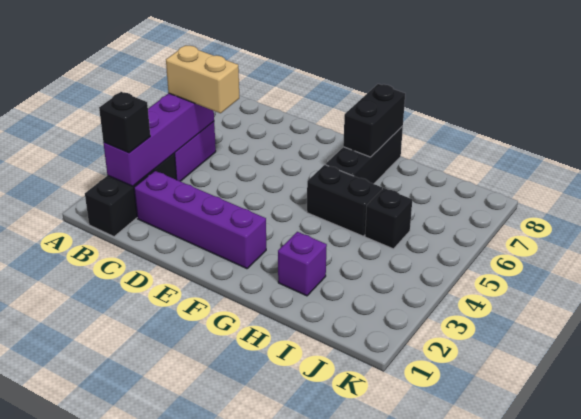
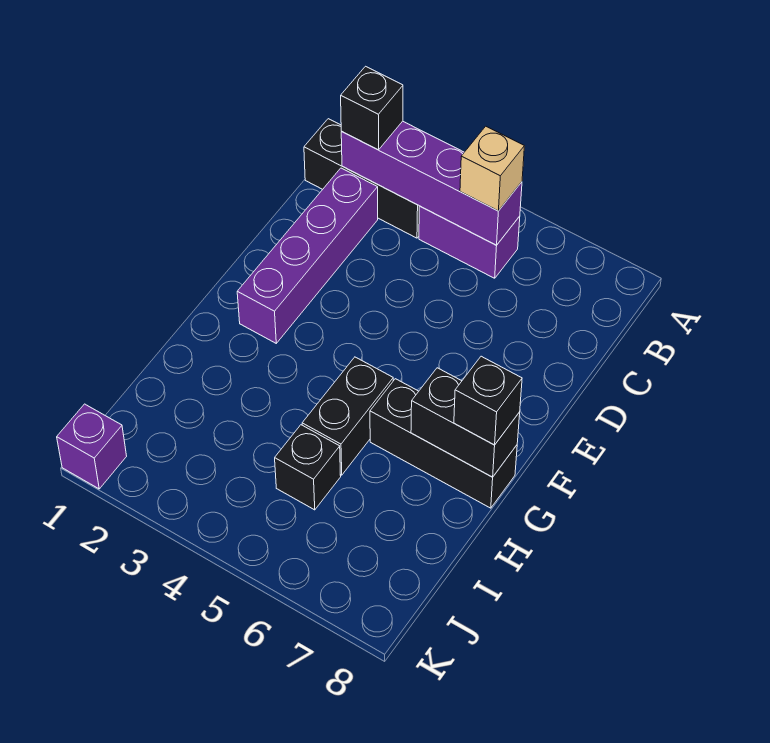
tan 1x2 brick [166,45,239,113] -> tan 1x1 brick [460,126,524,211]
none -> black 1x1 brick [454,356,522,445]
purple 1x1 brick [278,232,327,296] -> purple 1x1 brick moved to [57,404,127,489]

